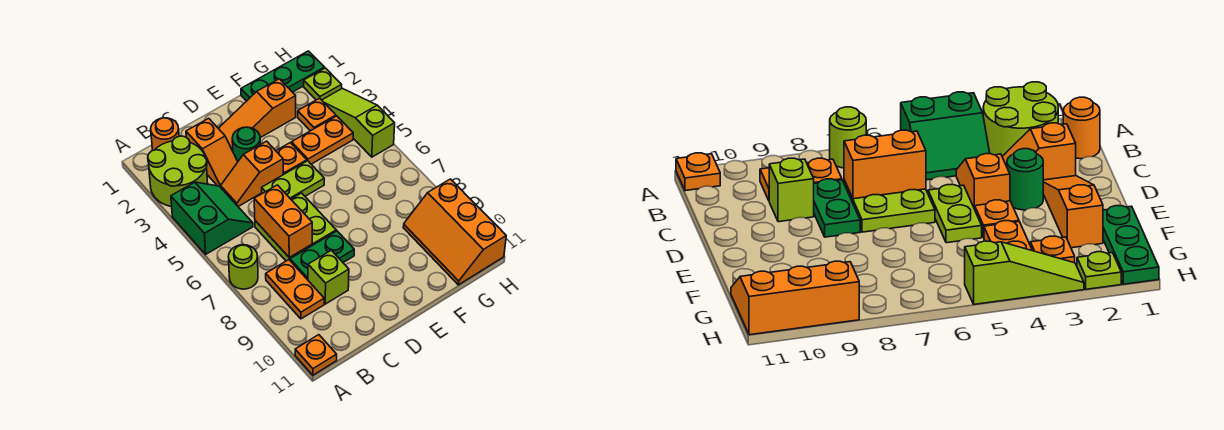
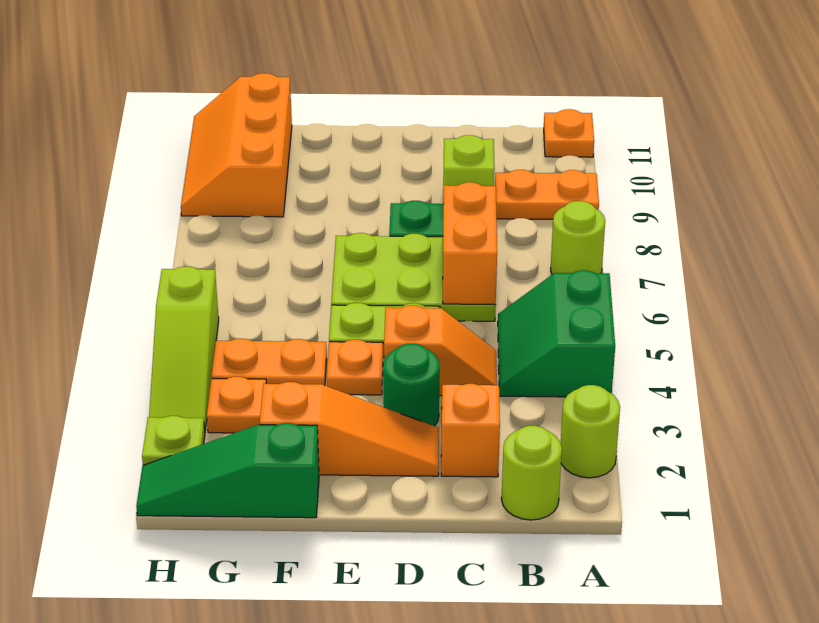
lime 2x2 round brick [148,136,208,207] -> lime 1x1 round brick [561,385,620,478]
orange 1x1 round brick [151,118,179,150] -> lime 1x1 round brick [501,426,562,520]
orange 1x2 plate [266,260,324,319] -> orange 1x2 plate turned to [495,170,599,219]
lime 2x2 plate [255,193,336,261] -> lime 2x3 plate [331,233,496,321]
green 1x3 plate [241,51,325,101] -> green 1x3 slope [136,423,319,518]
orange 2x3 slope [403,179,506,285] -> orange 2x3 slope turned to [181,73,292,217]

